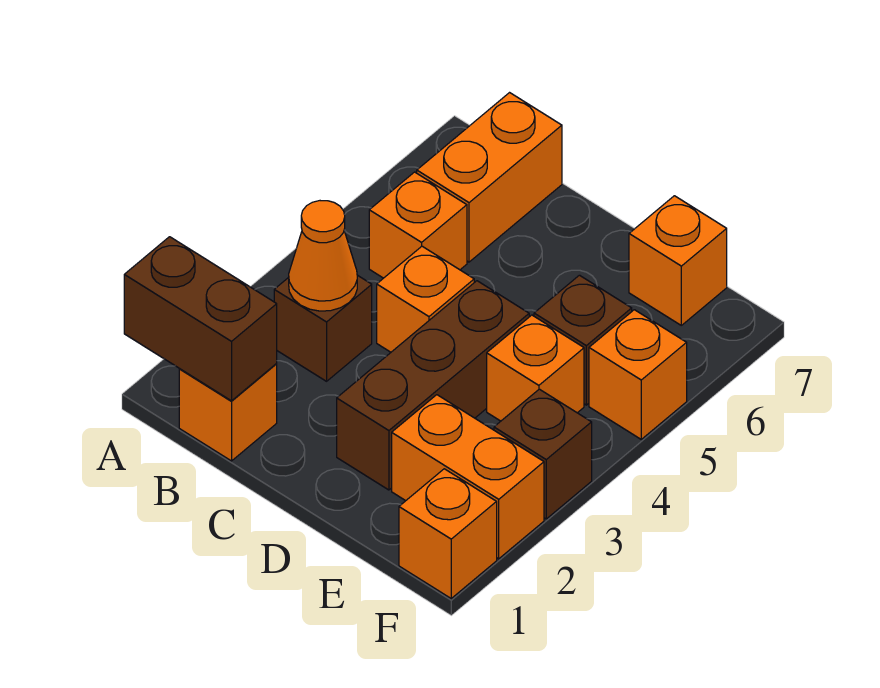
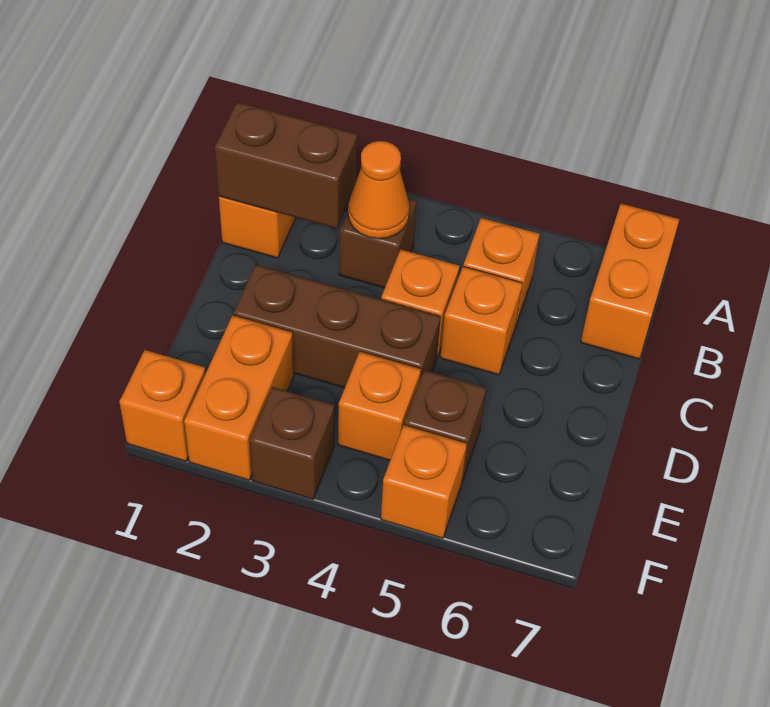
brown 1x2 brick [124,237,277,401] -> brown 1x2 brick turned to [215,102,357,229]
orange 1x2 brick [417,93,562,262] -> orange 1x2 brick turned to [581,204,679,359]
orange 1x1 brick [629,196,727,325] -> orange 1x1 brick moved to [440,267,523,375]

